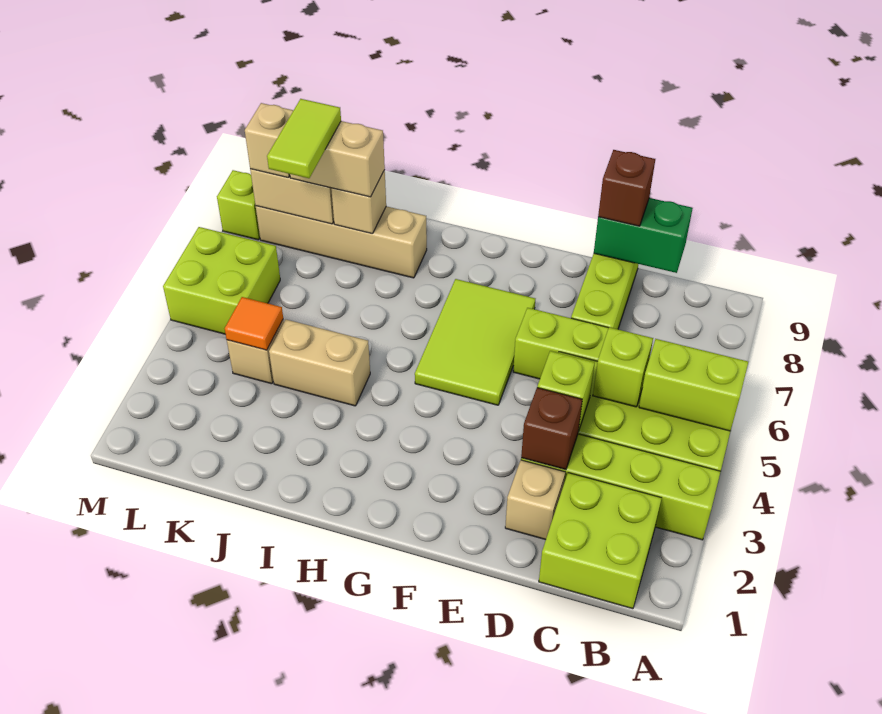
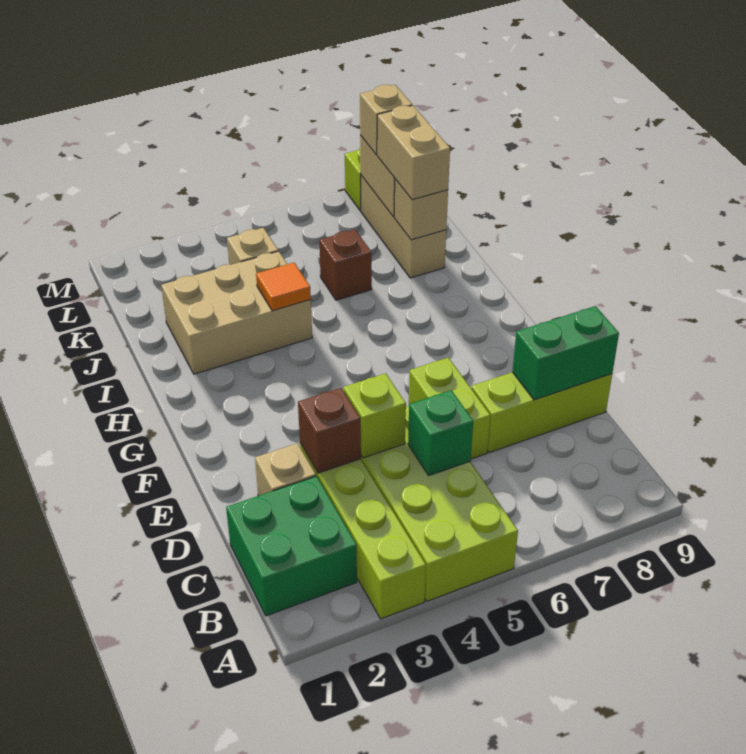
lime 1x2 brick [639,339,748,431] -> none
lime 2x2 brick [539,473,662,609] -> green 2x2 brick [226,476,357,616]
lime 1x1 brick [593,327,653,407] -> green 1x1 brick [408,390,473,476]
green 1x2 brick [594,198,693,273] -> green 1x2 brick turned to [512,306,619,400]
brown 1x1 brick [598,150,655,226] -> brown 1x1 brick moved to [319,230,372,300]
lime 2x3 tile [415,279,535,405] -> none
tan 1x2 brick [269,319,370,406] -> tan 2x3 brick [161,251,312,374]
tan 1x4 brick [256,206,427,278] -> tan 1x3 brick [361,175,446,278]
orange 1x1 tile [225,297,283,350] -> orange 1x1 tile moved to [256,263,311,311]
lime 1x2 tile [267,99,341,178] -> none
lime 2x2 brick [163,227,280,334] -> none

